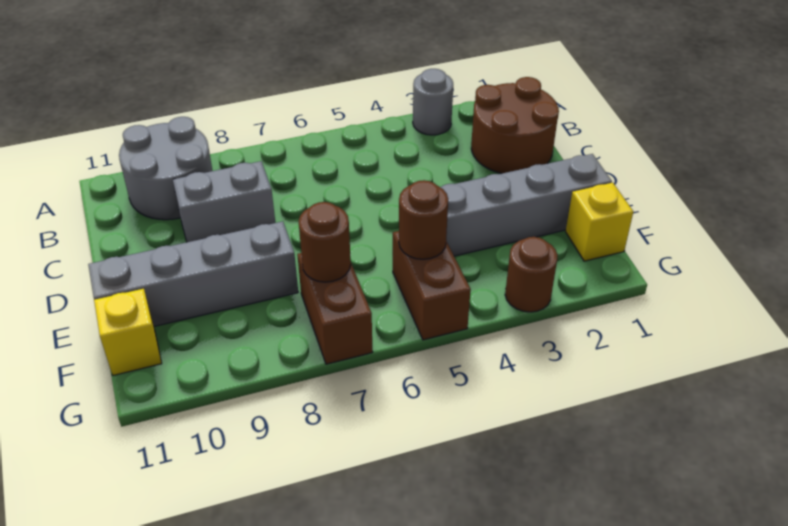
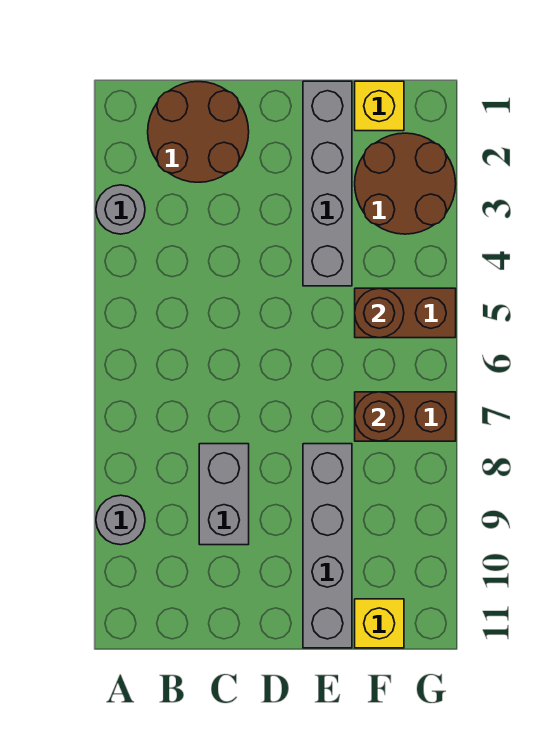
grey 2x2 round brick [119,117,212,220] -> grey 1x1 round brick [96,495,145,545]
brown 1x1 round brick [505,237,558,312] -> brown 2x2 round brick [355,133,456,234]

